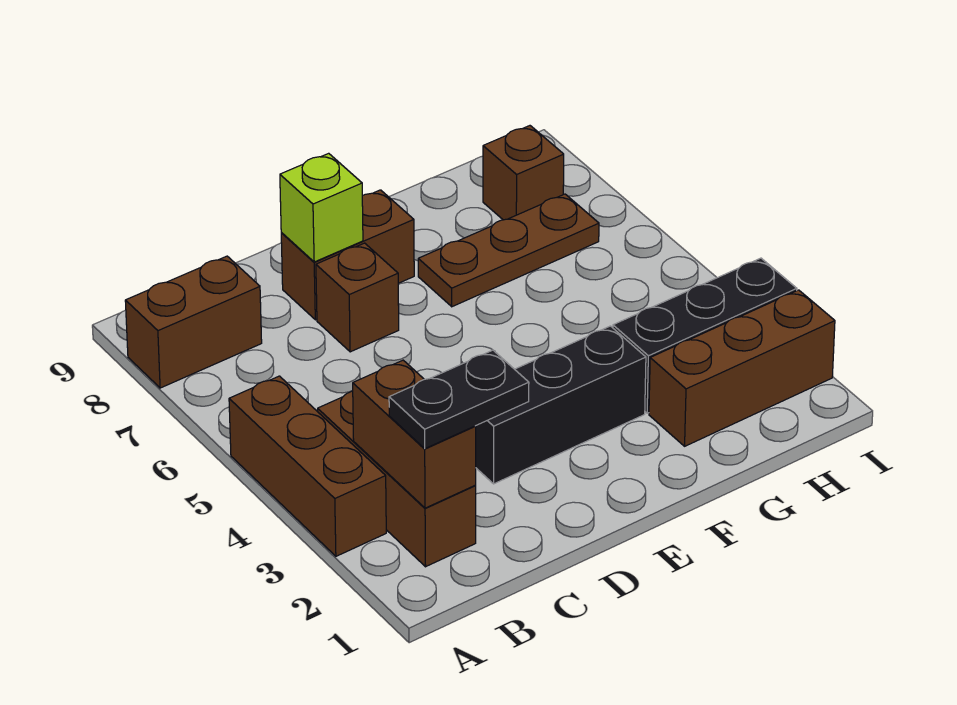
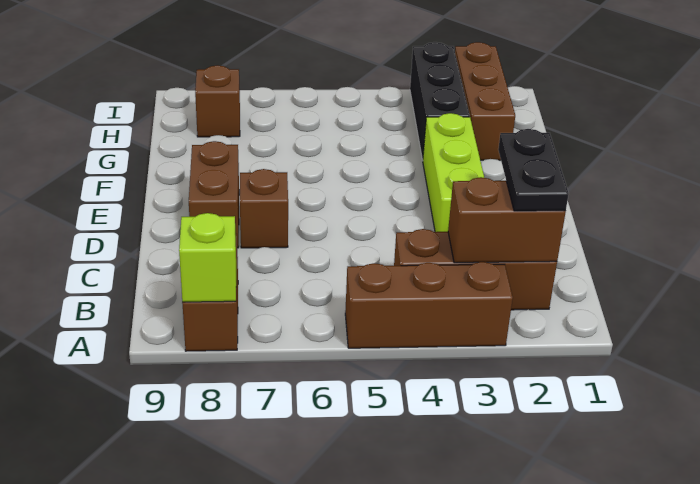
black 1x3 brick [476,326,646,484] -> lime 1x3 brick [423,113,484,232]
lime 1x1 brick [280,153,363,262] -> lime 1x1 brick moved to [179,213,236,302]
brown 1x3 plate [418,194,599,307] -> none

